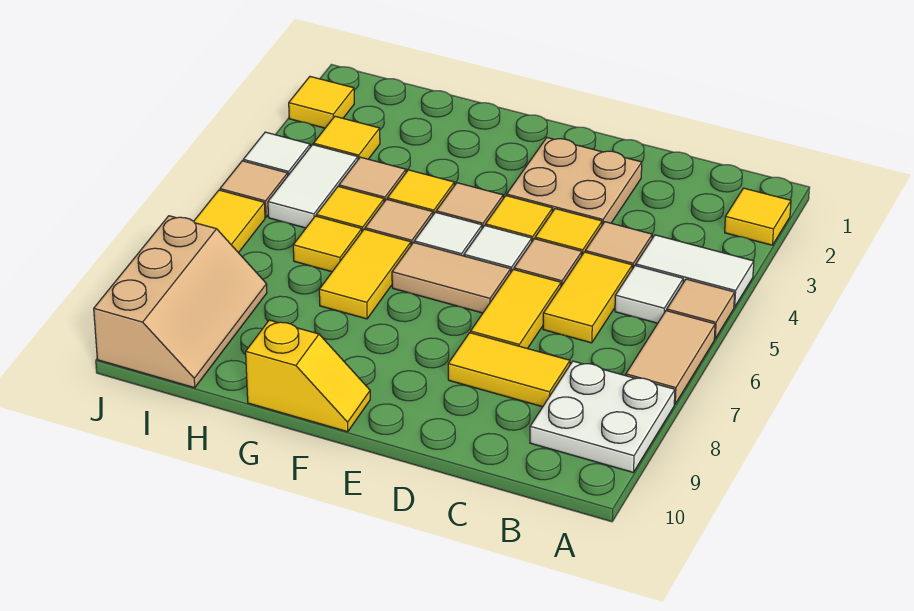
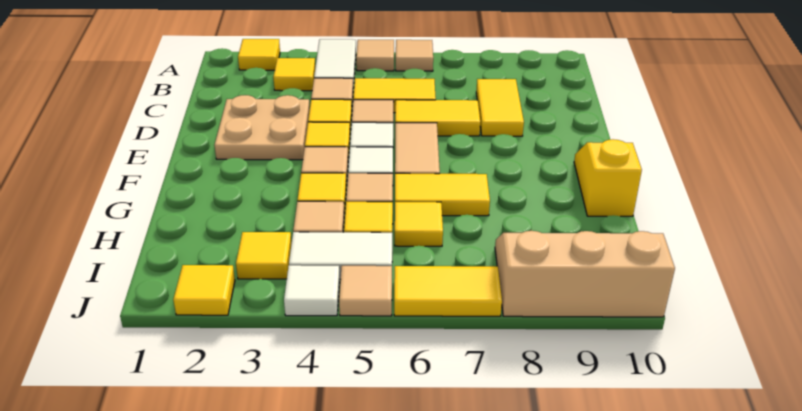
tan 1x2 tile [626,311,715,404] -> tan 1x1 tile [396,40,433,71]
white 2x2 plate [530,361,675,472] -> none
none -> yellow 1x1 tile [273,58,315,91]
white 1x1 tile [615,266,683,323] -> none

